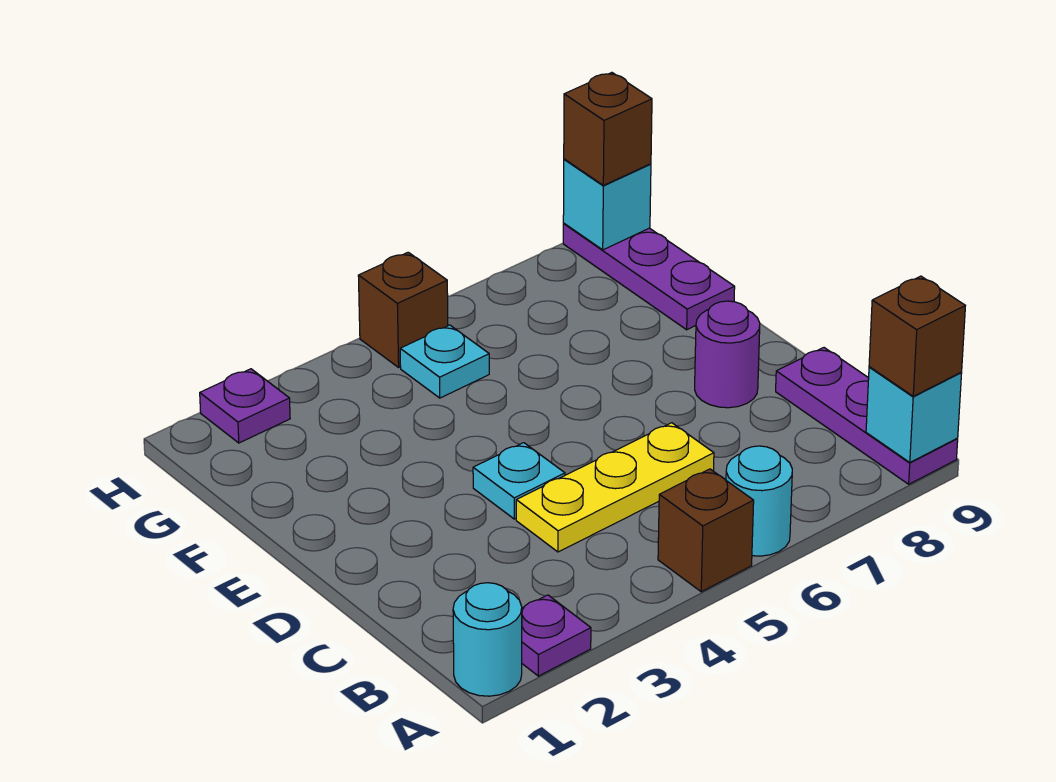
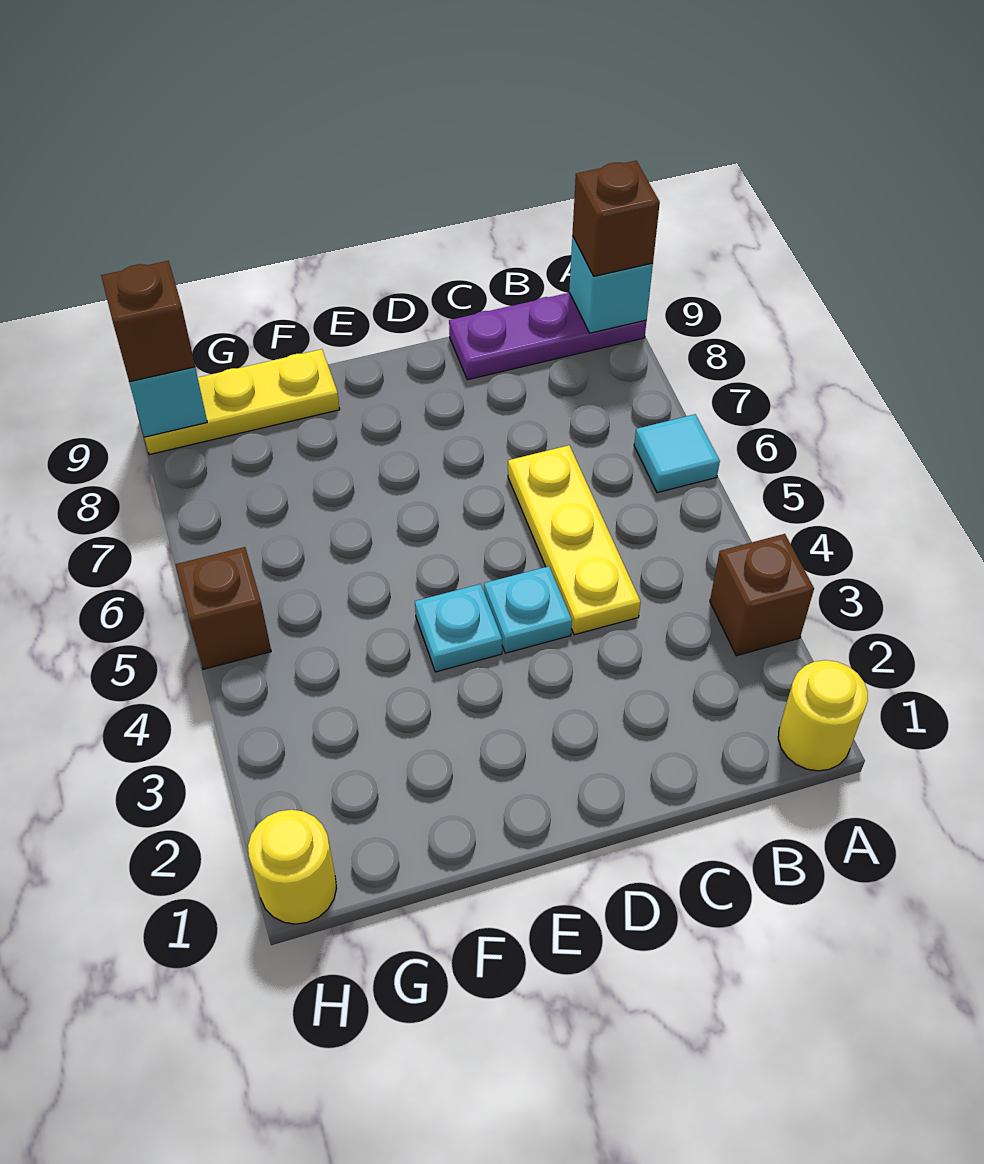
cyan 1x1 round brick [453,583,522,696] -> yellow 1x1 round brick [778,660,868,771]
purple 1x1 plate [522,595,591,676] -> none
brown 1x1 brick [658,469,754,592] -> brown 1x1 brick moved to [710,534,814,656]
cyan 1x1 round brick [726,446,792,556] -> cyan 1x1 tile [634,414,720,493]
purple 1x1 round brick [695,301,760,408] -> none
purple 1x3 plate [563,224,735,330] -> yellow 1x3 plate [144,349,340,455]
cyan 1x1 plate [400,325,489,398] -> cyan 1x1 plate moved to [415,584,502,672]
none -> yellow 1x1 round brick [248,810,337,924]
purple 1x1 plate [200,369,290,443] -> none

